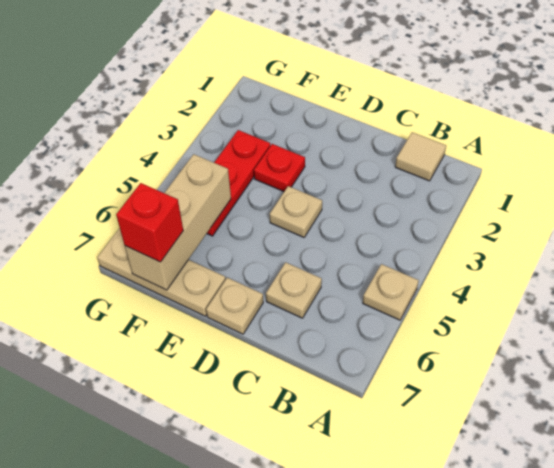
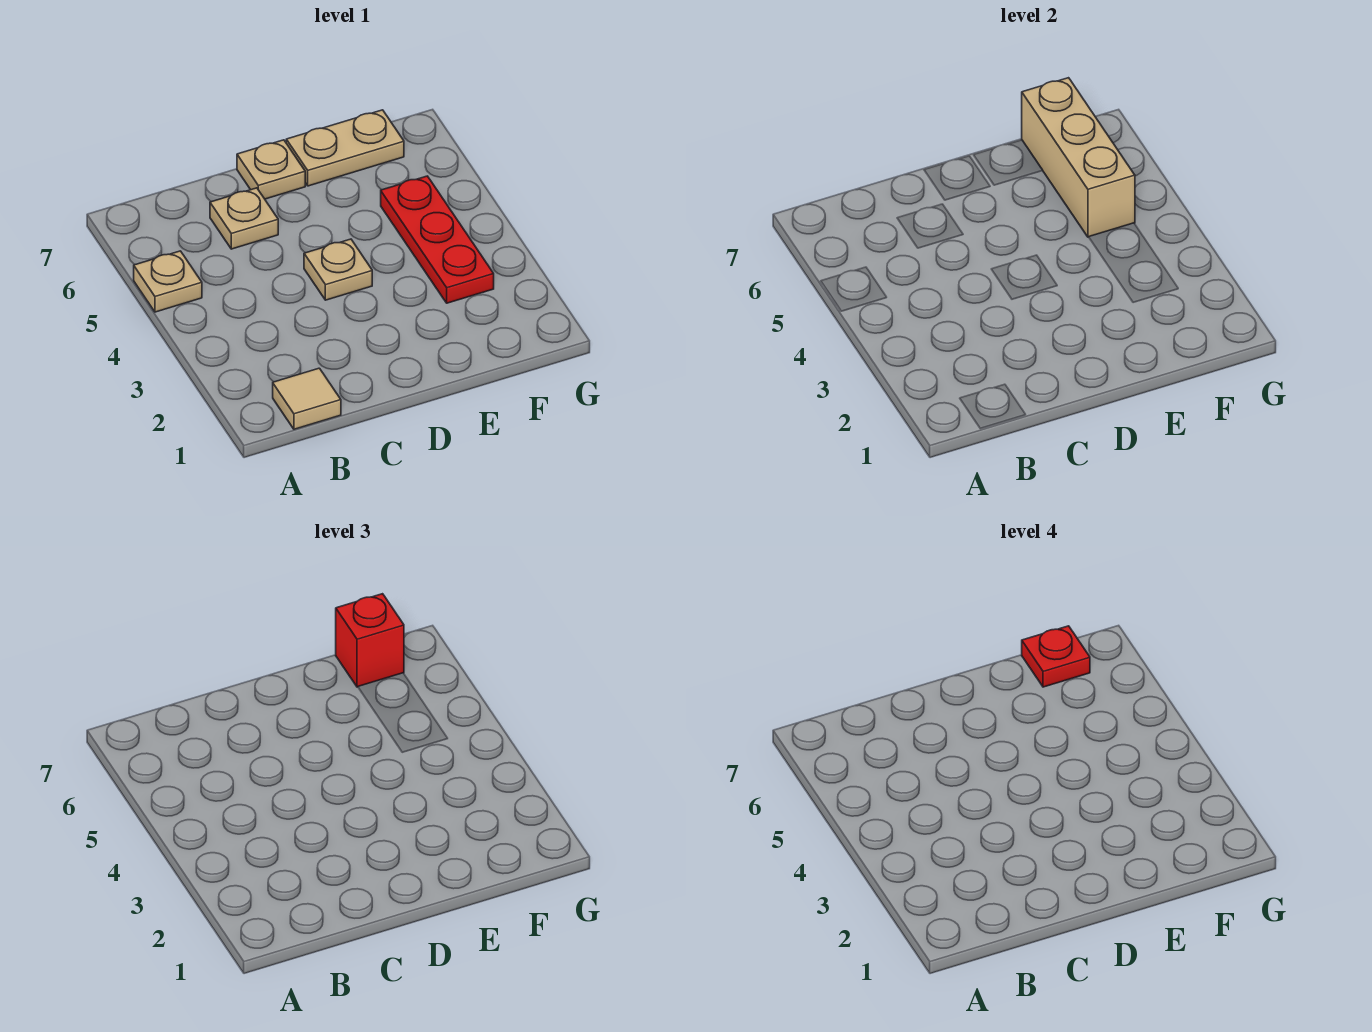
red 1x1 plate [254,144,305,192] -> red 1x1 plate moved to [1022,626,1090,687]
tan 1x3 plate [97,228,226,316] -> tan 1x2 plate [286,110,404,186]

